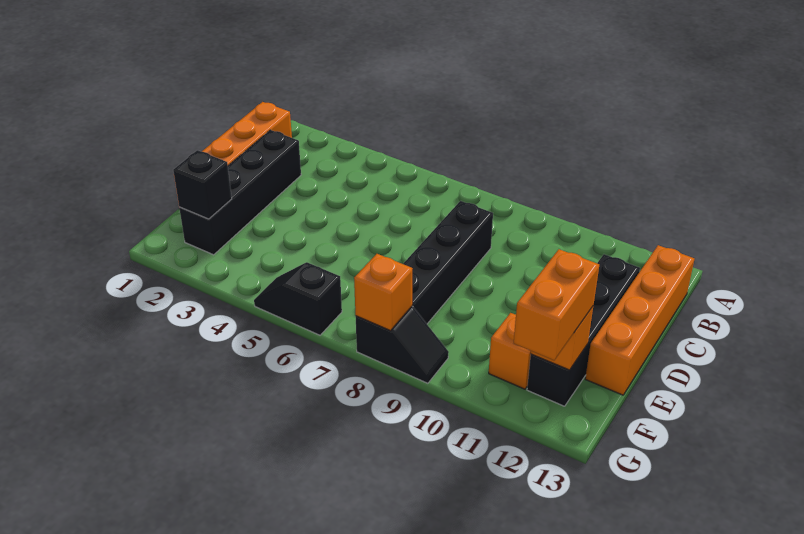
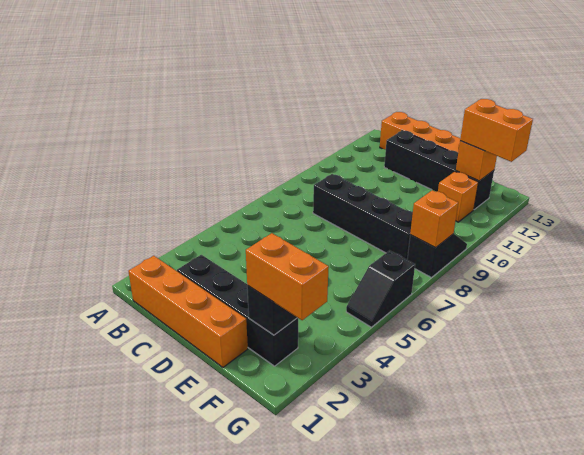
none -> orange 1x2 brick [246,233,329,320]

